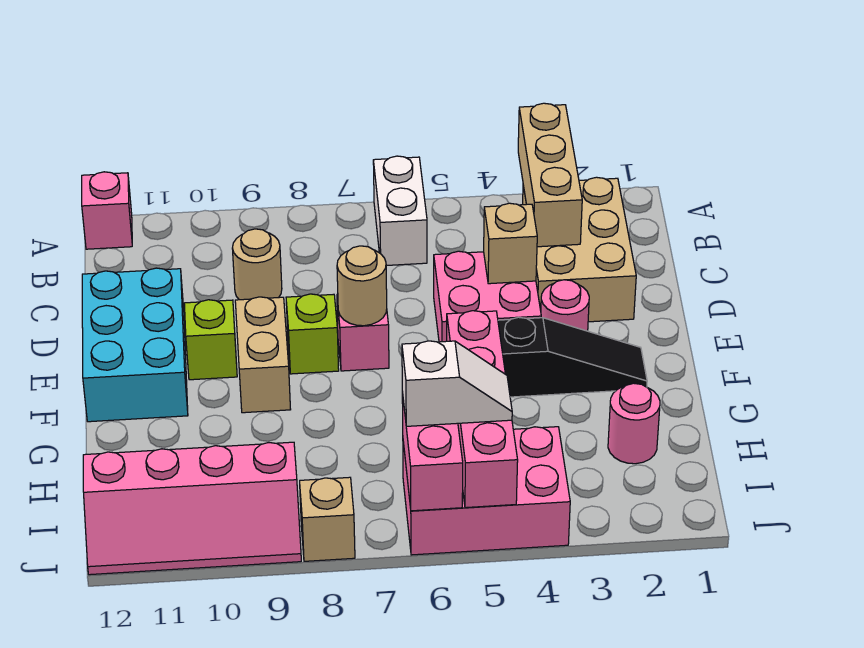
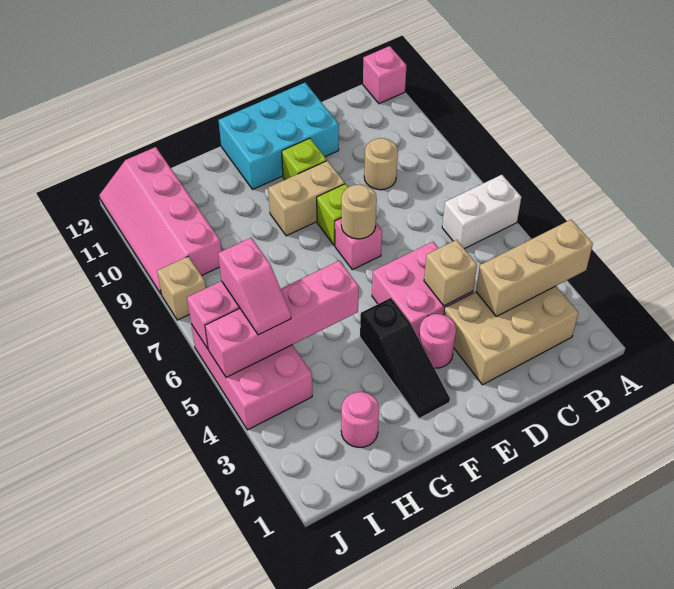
white 1x2 slope [402,341,512,426] -> pink 1x2 slope [218,238,291,335]

